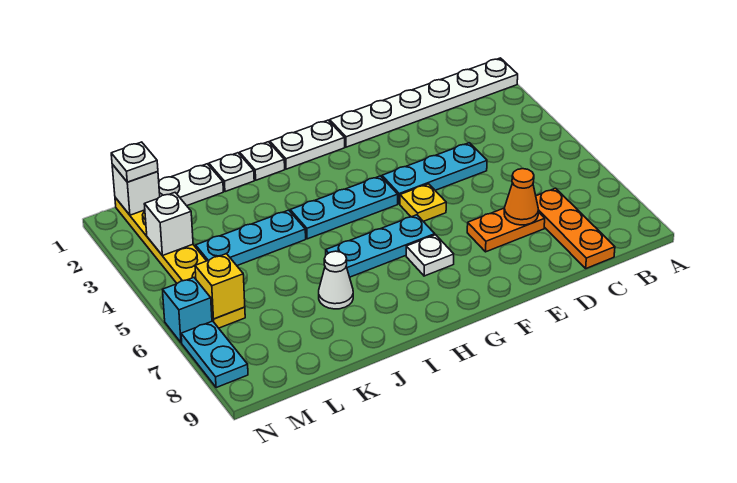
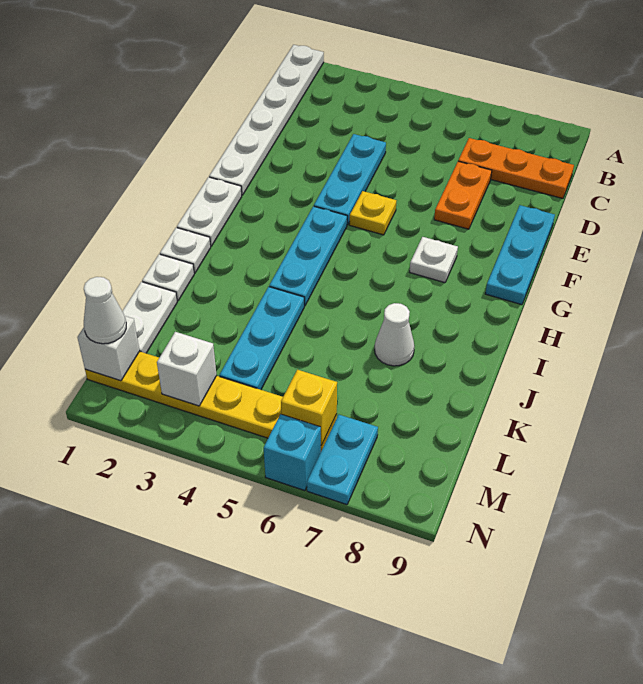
orange 1x1 cone [504,169,538,225] -> none
cyan 1x3 plate [326,215,435,277] -> cyan 1x3 plate moved to [485,205,555,305]
white 1x1 plate [111,142,158,182] -> white 1x1 cone [84,277,126,344]
cyan 1x2 plate [181,321,248,388] -> cyan 1x2 plate turned to [307,415,378,505]

